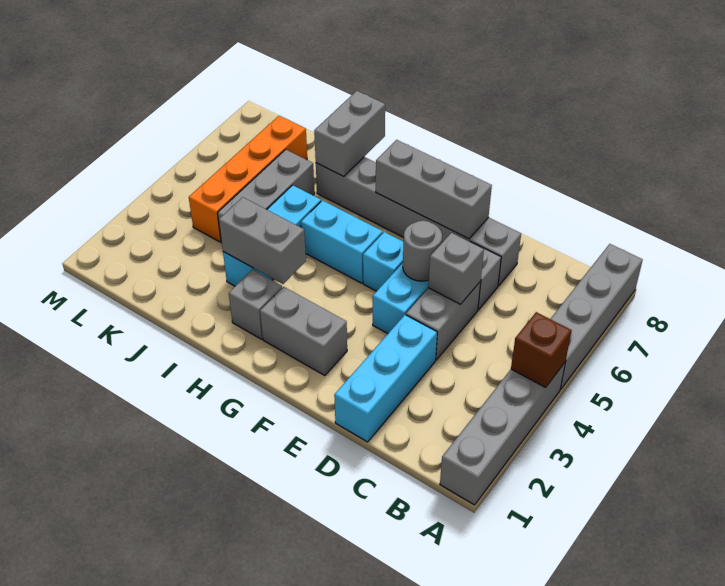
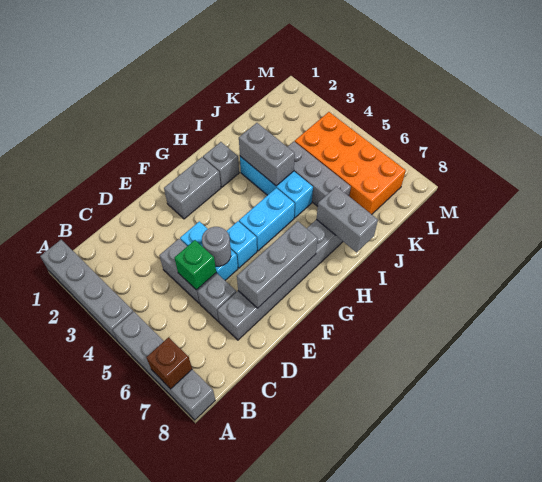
brown 1x1 brick [511,312,572,387] -> brown 1x1 brick moved to [146,337,192,389]
cyan 1x3 brick [334,315,437,442] -> none
grey 1x1 brick [428,233,484,304] -> green 1x1 brick [174,240,216,290]
grey 1x2 brick [219,197,306,284] -> grey 1x2 brick turned to [239,123,295,186]
orange 1x4 brick [189,116,307,242] -> orange 2x4 brick [295,112,406,214]

